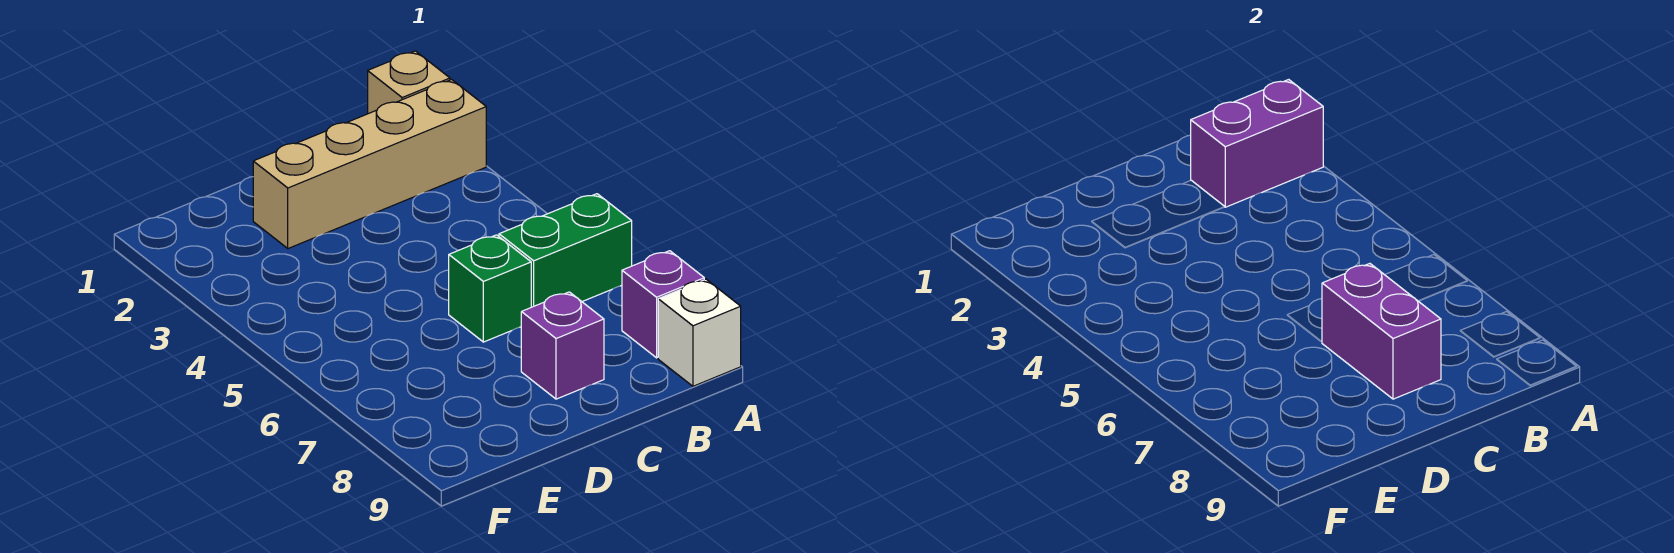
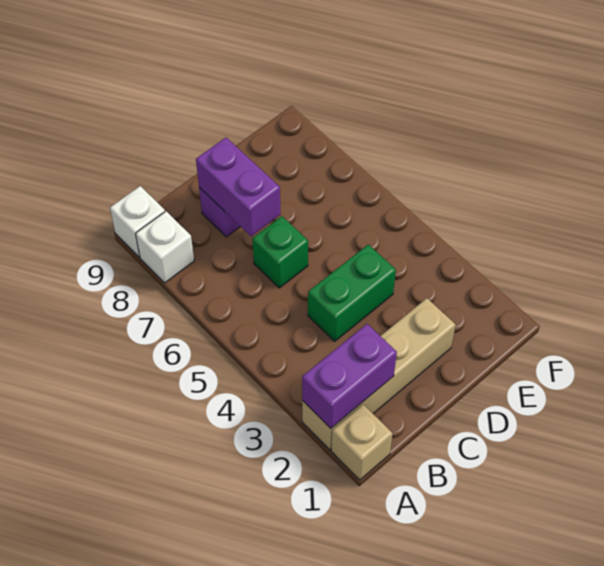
green 1x2 brick [499,194,632,307] -> green 1x2 brick moved to [308,244,396,341]
purple 1x1 brick [622,251,704,358] -> white 1x1 brick [136,211,194,283]

